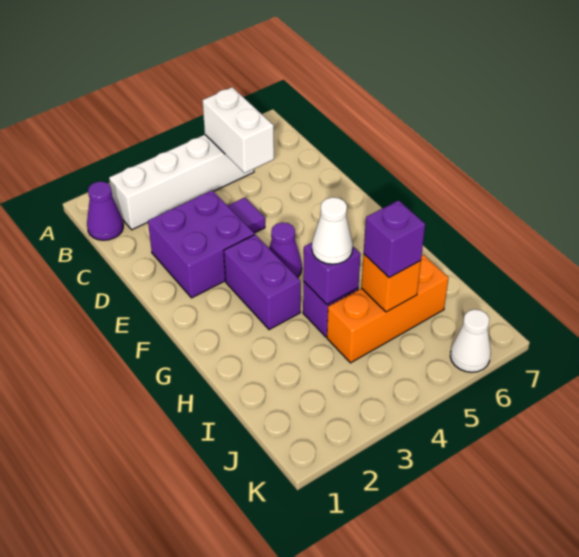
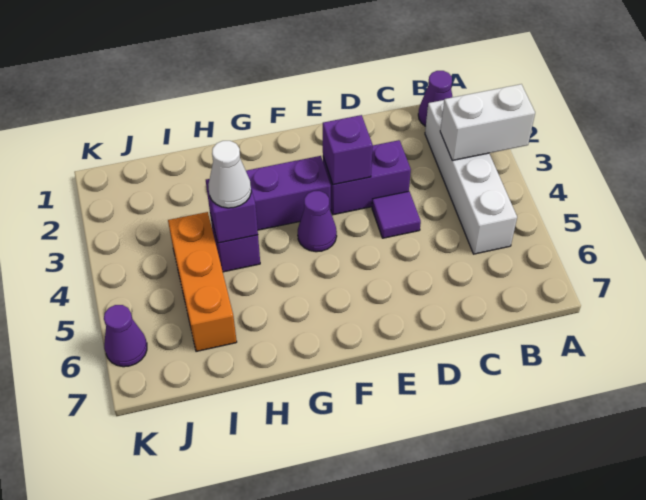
white 1x2 brick [202,87,274,173] -> white 1x2 brick moved to [440,84,535,160]
purple 2x2 brick [148,190,254,298] -> purple 1x2 brick [323,140,411,215]
orange 1x1 brick [361,254,421,312] -> none
purple 1x1 brick [364,200,425,278] -> purple 1x1 brick moved to [323,115,373,185]
white 1x1 cone [450,309,491,372] -> purple 1x1 cone [104,305,147,367]

